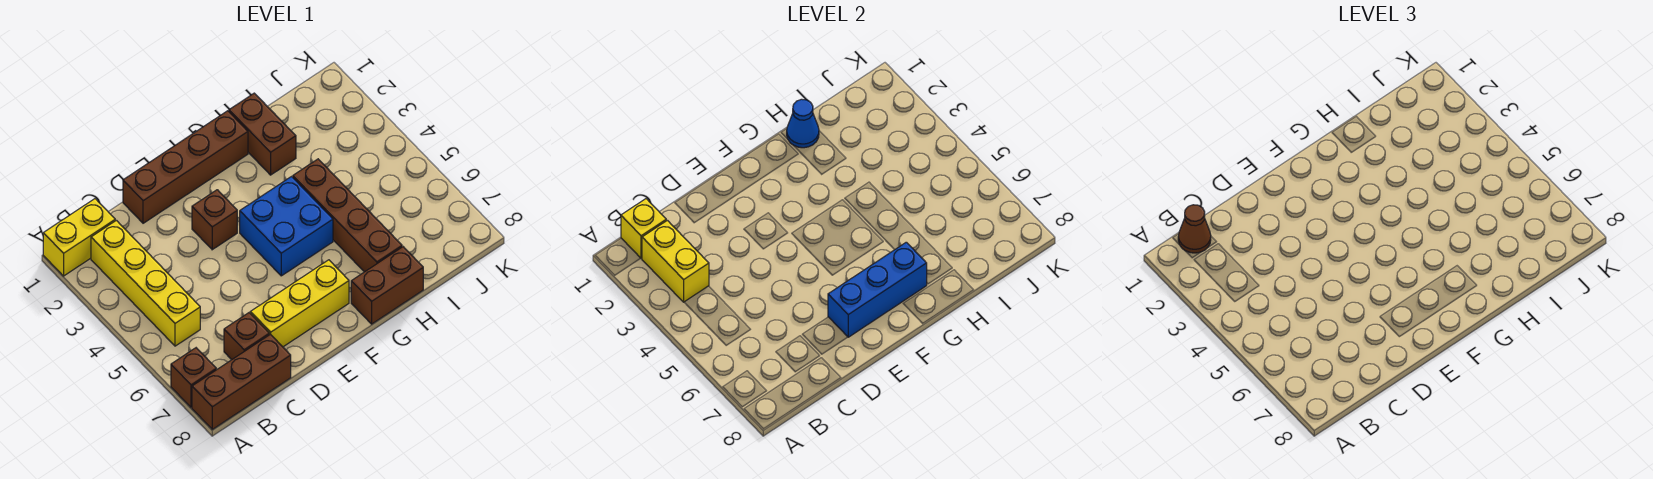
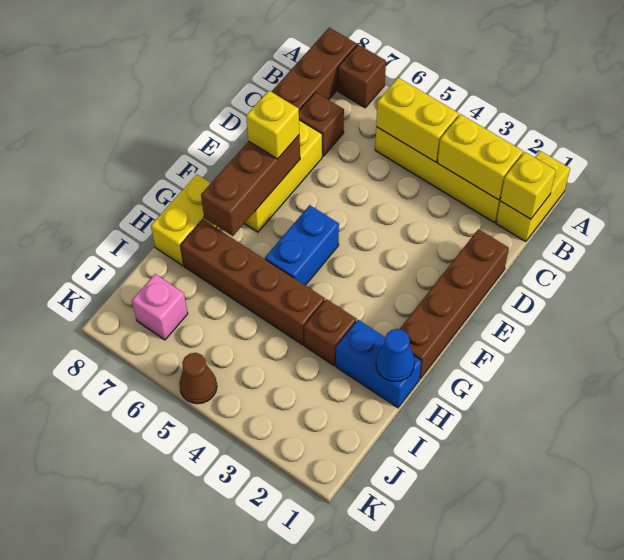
brown 1x1 cone [1178,205,1211,253] -> brown 1x1 cone moved to [179,353,217,404]
none -> yellow 1x2 brick [376,78,459,162]
brown 1x1 brick [192,190,237,250] -> brown 1x1 brick moved to [304,299,357,366]
blue 1x3 brick [828,242,927,337] -> brown 1x3 brick [201,135,300,236]
none -> yellow 1x1 brick [246,91,299,159]
blue 2x2 brick [240,177,333,276] -> blue 1x2 brick [265,205,339,285]
brown 1x2 brick [351,247,423,324] -> yellow 1x2 brick [151,175,217,266]
brown 1x2 brick [229,93,296,175] -> blue 1x2 brick [336,320,422,408]
none -> pink 1x1 brick [132,274,188,340]

